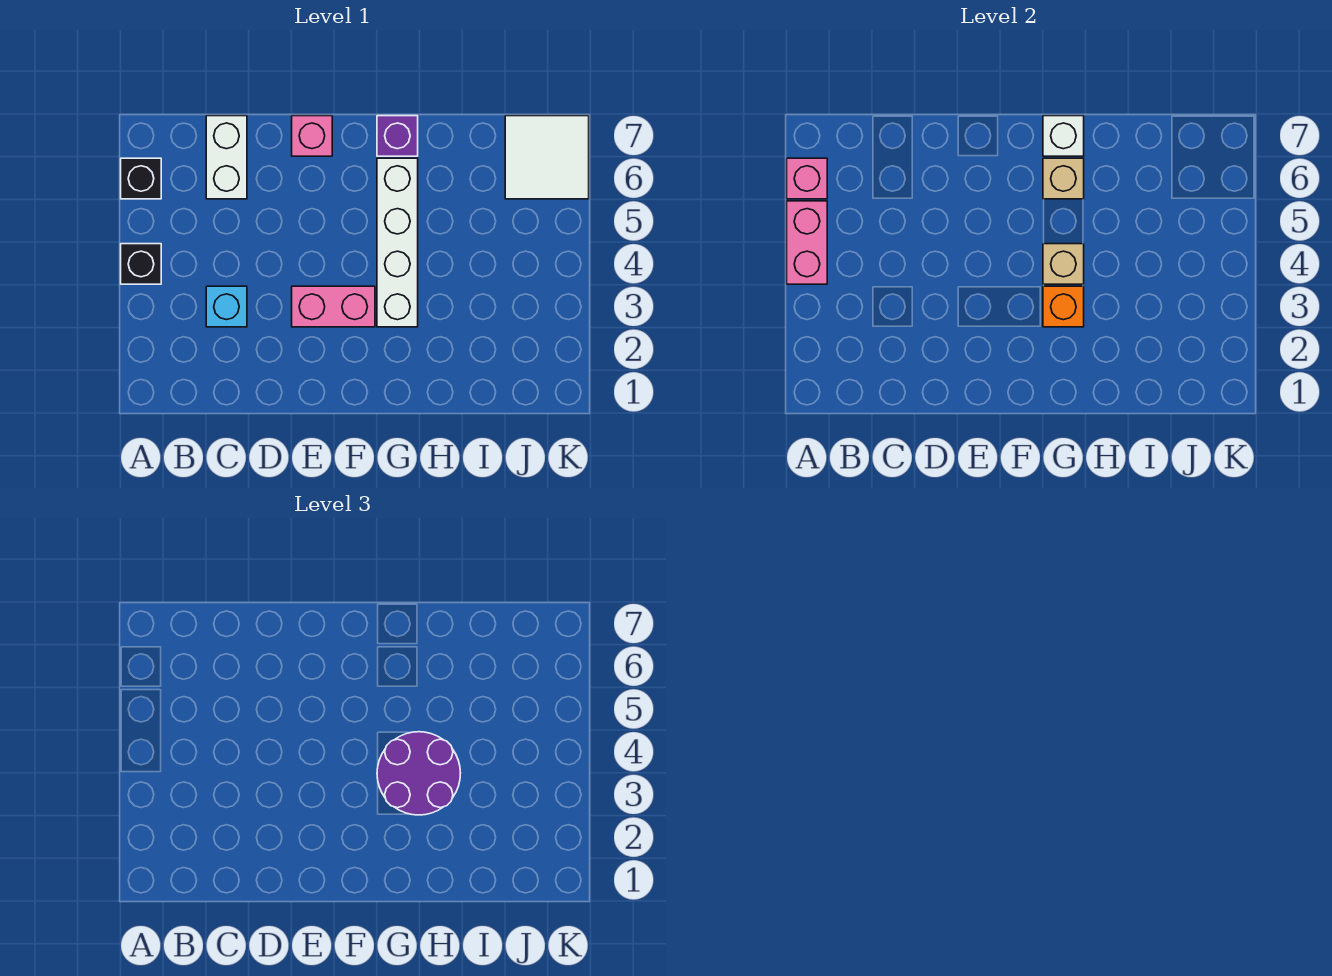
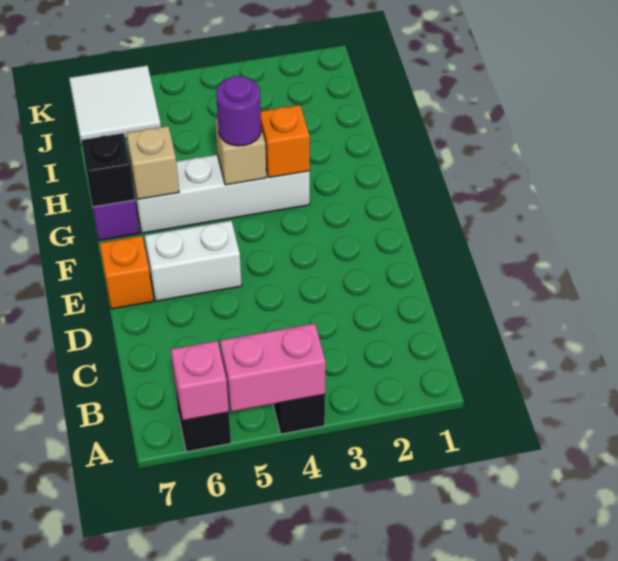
cyan 1x1 brick [206,286,247,327] -> none
white 1x2 brick [206,116,247,199] -> white 1x2 brick moved to [145,221,242,301]
pink 1x2 brick [292,286,375,327] -> none
pink 1x1 brick [292,116,332,156] -> orange 1x1 brick [100,236,153,309]
purple 2x2 round brick [377,732,461,815] -> purple 1x1 round brick [216,76,261,146]
white 1x1 brick [1043,116,1084,156] -> black 1x1 brick [81,133,135,207]

